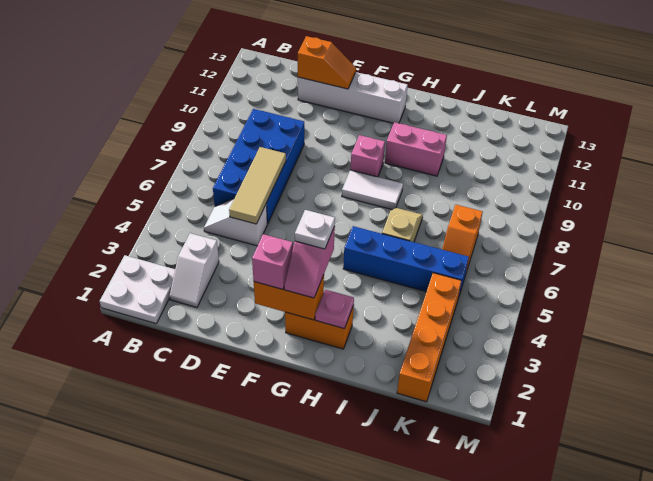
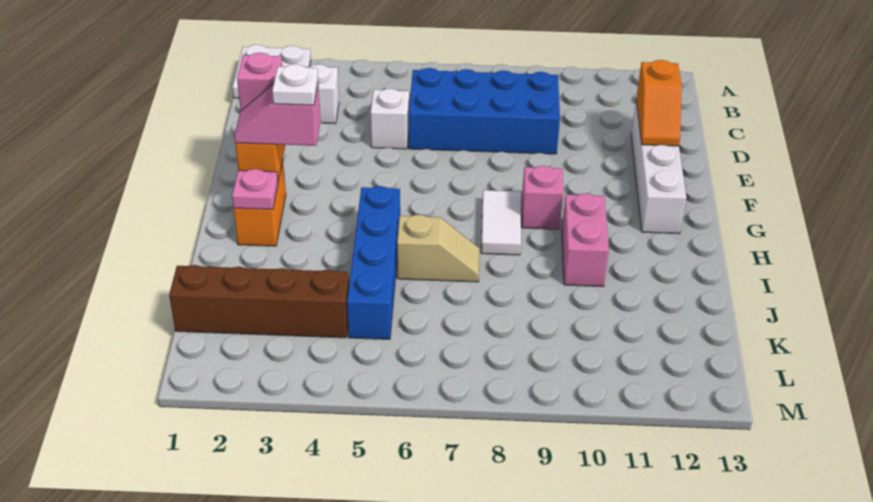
tan 1x3 tile [229,147,286,224] -> none
orange 1x4 brick [397,273,462,402] -> brown 1x4 brick [169,265,349,338]
orange 1x2 slope [442,204,483,272] -> none

